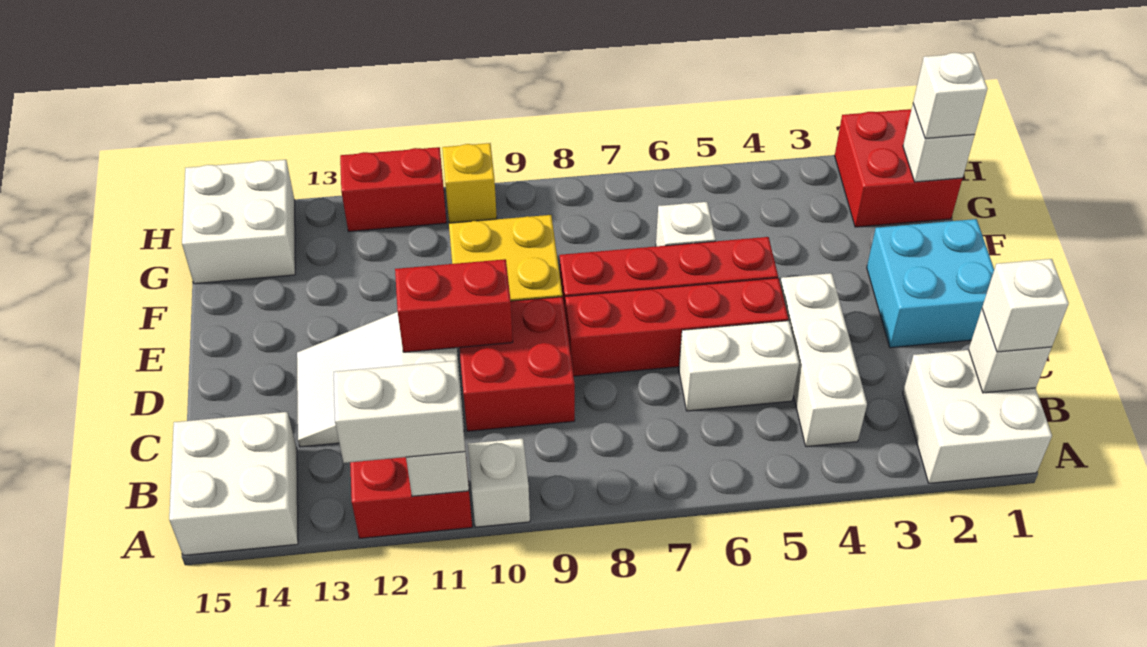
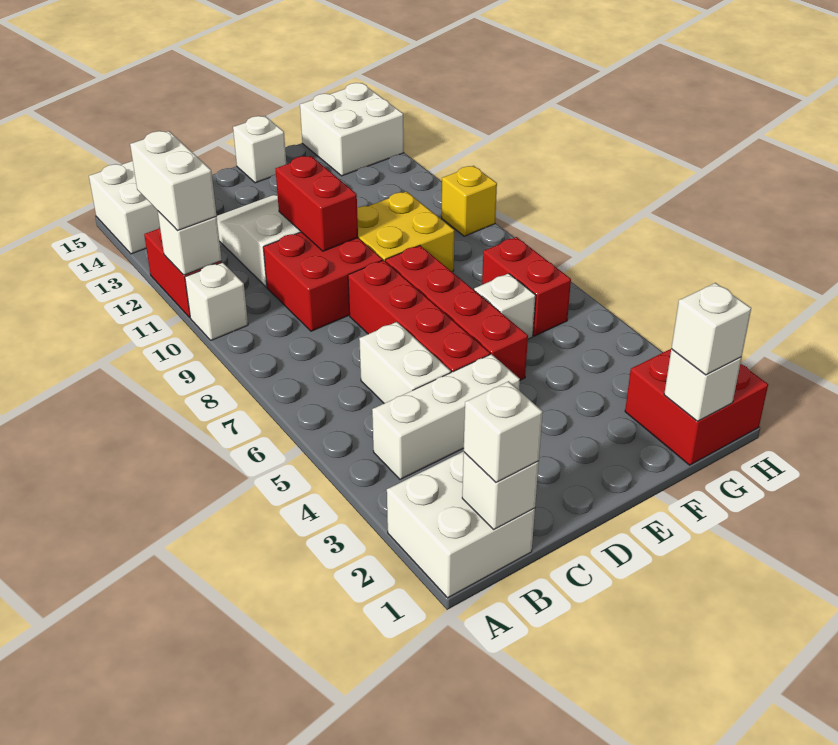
cyan 2x2 brick [867,219,994,348] -> none
none -> white 1x1 brick [233,116,286,183]
red 1x2 brick [340,147,447,232] -> red 1x2 brick moved to [482,237,571,336]

